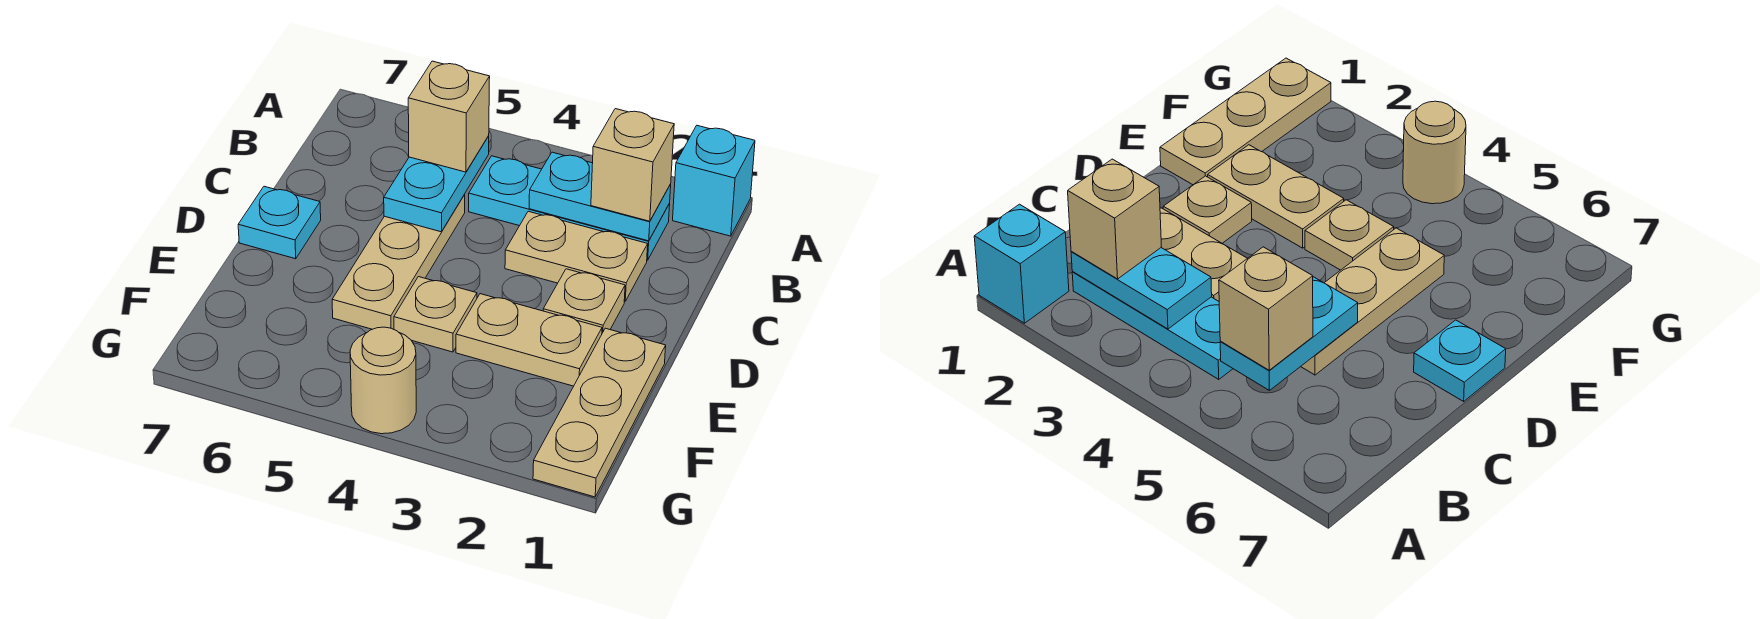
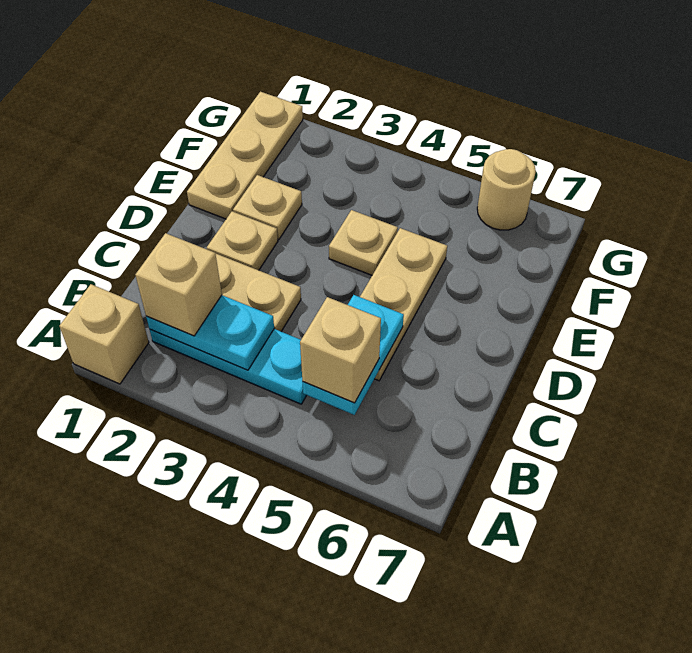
cyan 1x1 brick [673,126,755,236] -> tan 1x1 brick [59,284,149,384]
cyan 1x1 plate [238,186,321,259] -> none
tan 1x2 plate [456,294,602,386] -> tan 1x1 plate [233,175,302,239]
tan 1x1 round brick [350,327,416,434] -> tan 1x1 round brick moved to [477,149,536,230]

